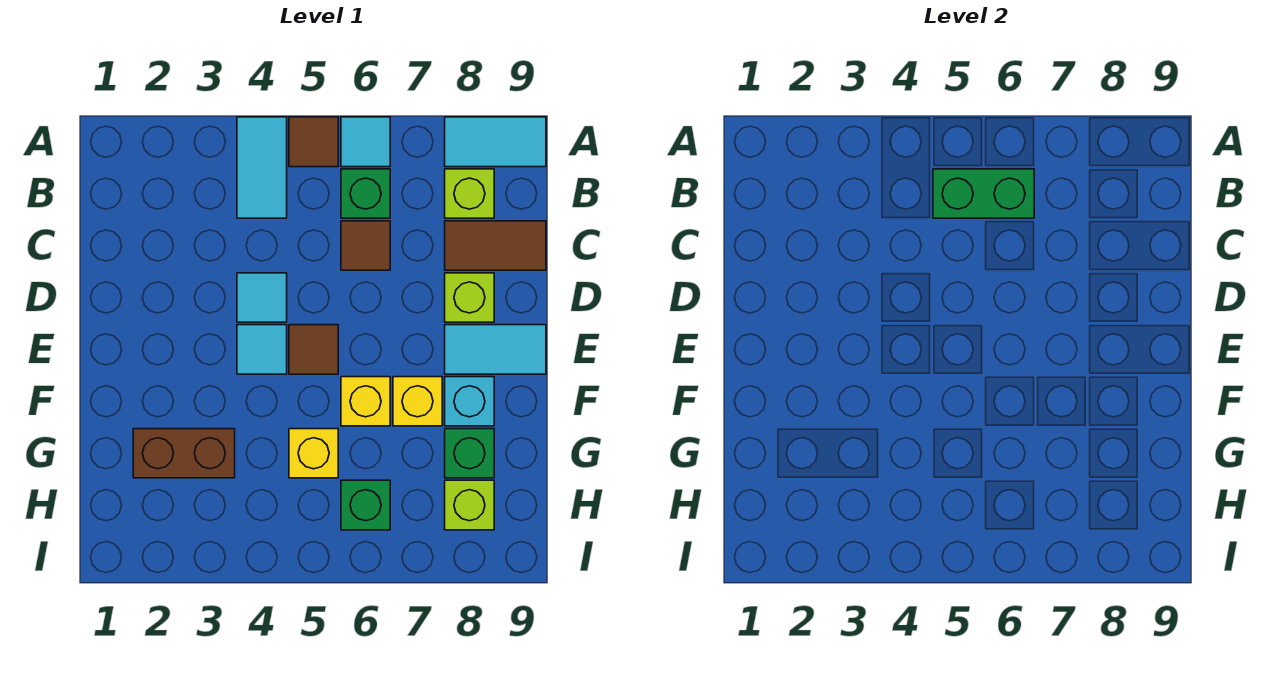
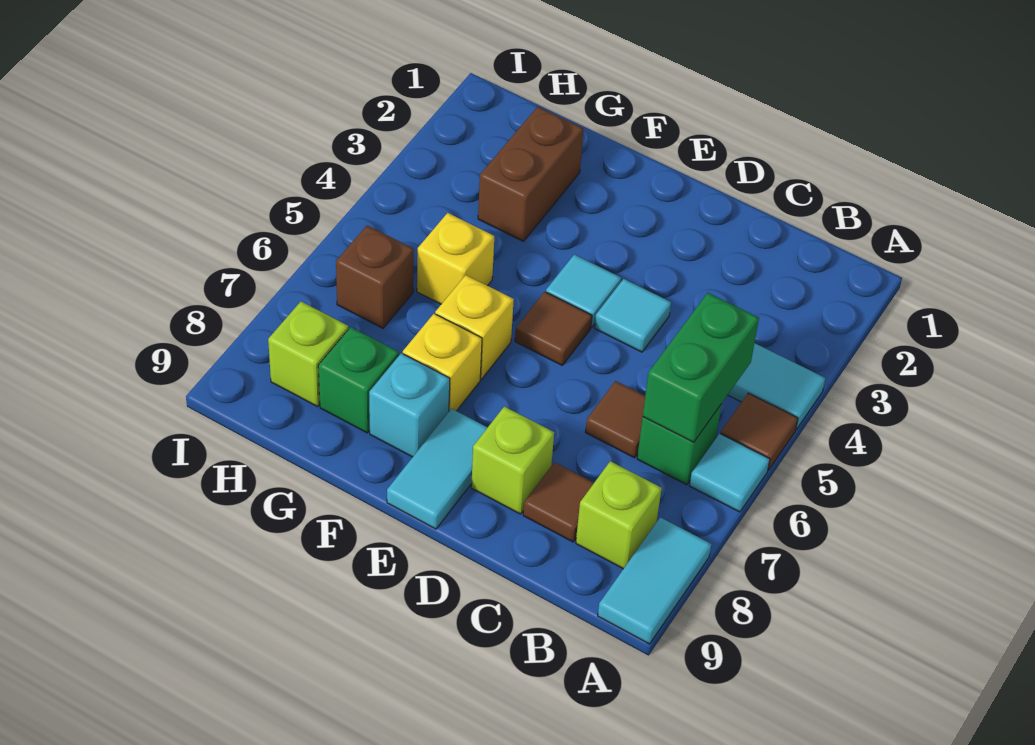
brown 1x2 tile [445,221,546,270] -> brown 1x1 tile [523,462,594,542]
green 1x1 brick [341,480,390,530] -> brown 1x1 brick [336,225,414,328]

